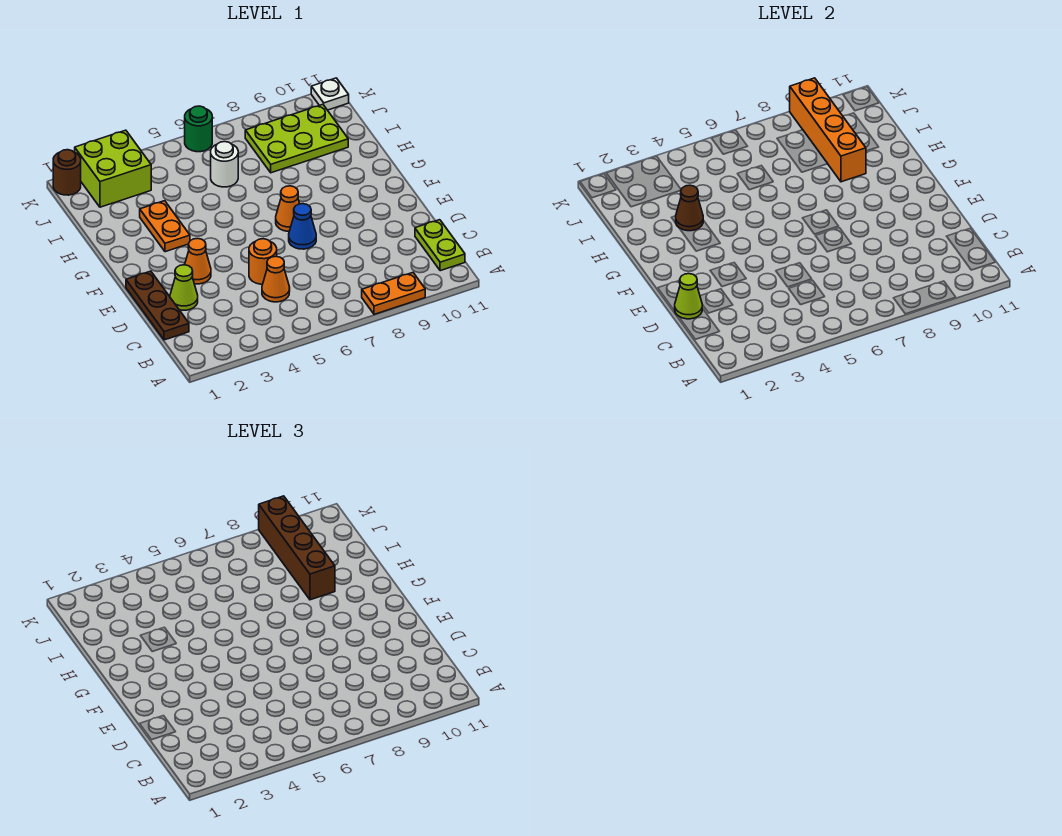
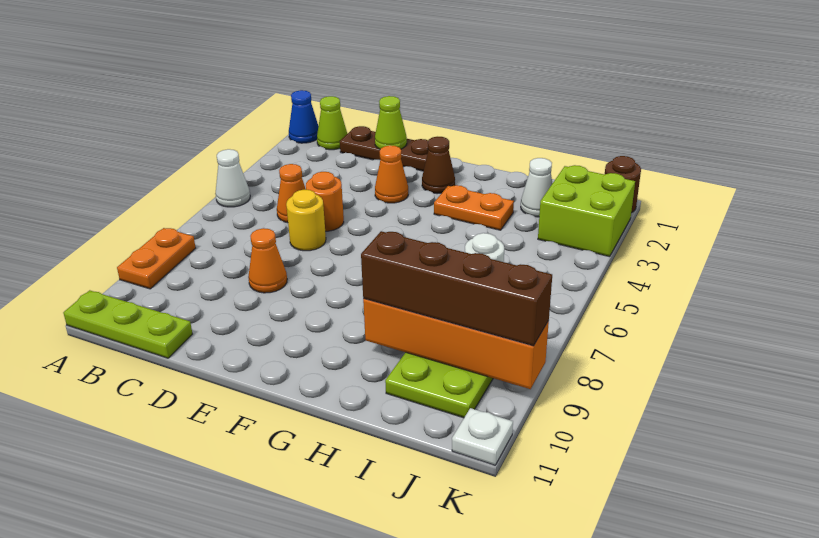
none -> white 1x1 cone [215,149,250,207]
lime 1x2 plate [415,220,465,271] -> lime 1x3 plate [64,290,192,358]
lime 1x1 cone [170,265,198,310] -> lime 1x1 cone moved to [317,96,347,150]
none -> yellow 1x1 round brick [286,190,326,251]
blue 1x1 cone [289,204,316,249] -> blue 1x1 cone moved to [289,90,318,143]
orange 1x1 cone [276,186,300,231] -> orange 1x1 cone moved to [248,228,287,293]
brown 1x1 cone [676,185,703,231] -> brown 1x1 cone moved to [422,137,455,194]
none -> white 1x1 cone [521,158,553,217]
green 1x1 round brick [185,106,212,152] -> none

